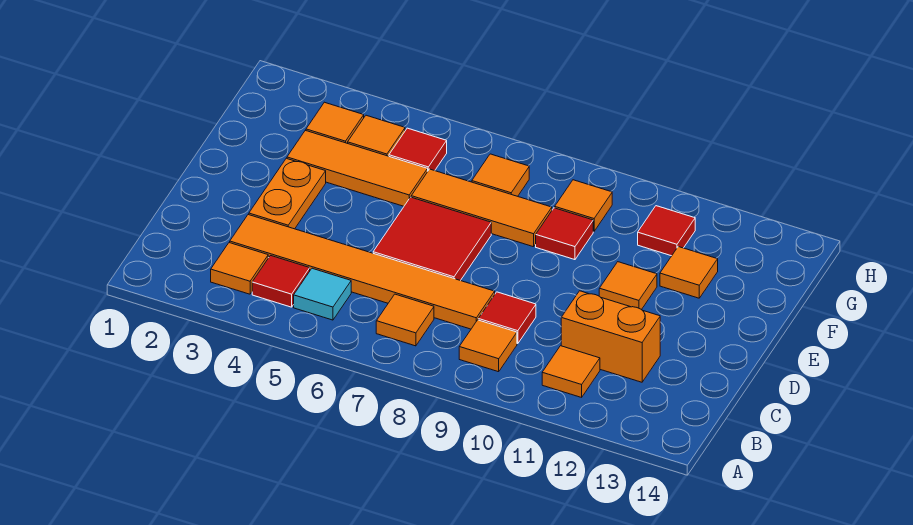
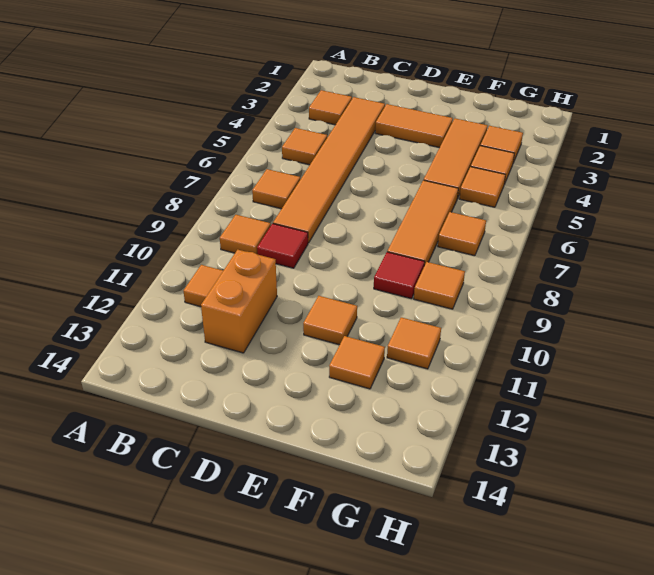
red 1x1 tile [252,256,310,307] -> none
cyan 1x1 tile [294,268,351,320] -> orange 1x1 tile [282,128,327,165]
orange 1x2 plate [249,158,326,229] -> orange 1x2 tile [375,104,453,148]
red 2x2 tile [373,197,491,280] -> none
red 1x1 tile [389,128,447,171] -> orange 1x1 tile [460,167,505,207]
red 1x1 tile [638,206,695,256] -> orange 1x1 tile [387,317,441,369]

